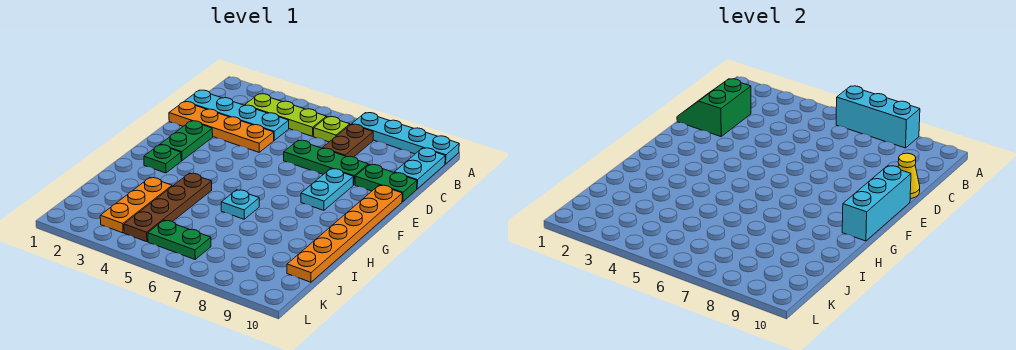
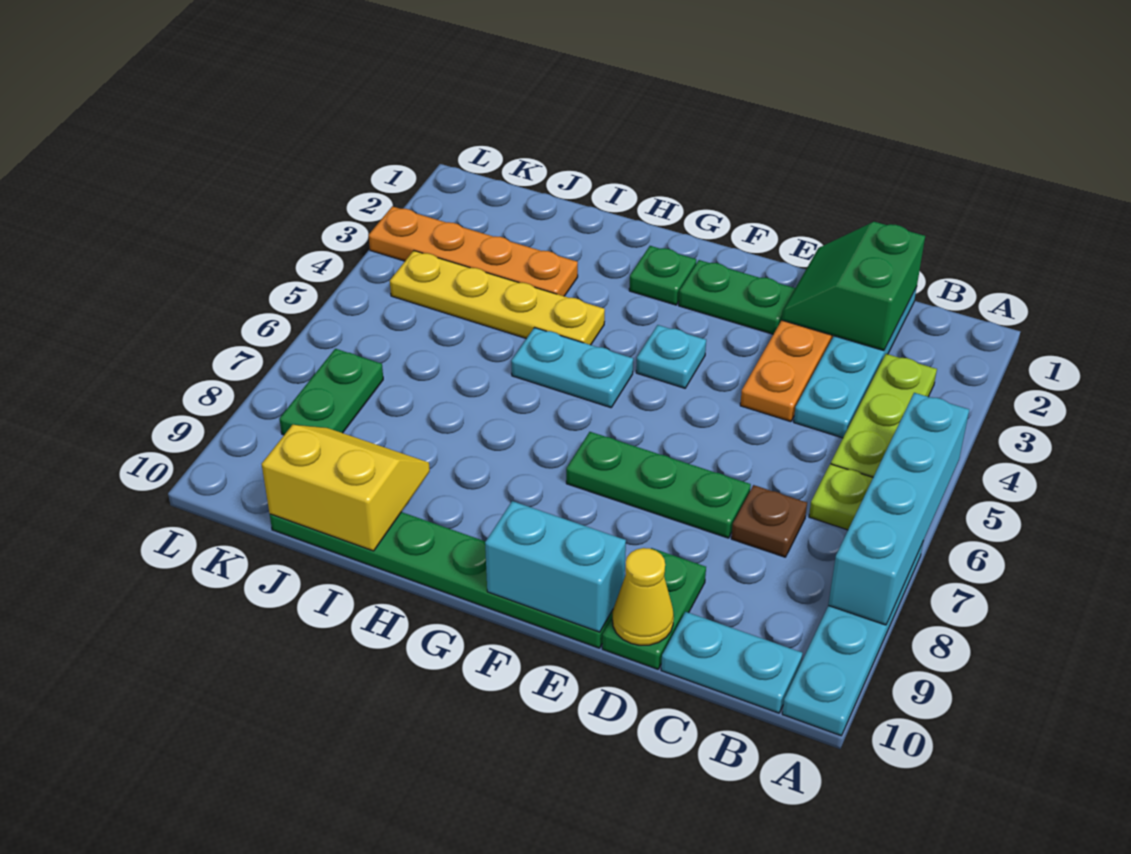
cyan 1x3 brick [836,86,920,148] -> cyan 1x4 brick [828,393,969,625]
brown 1x2 plate [322,124,373,157] -> brown 1x1 plate [731,485,807,557]
green 2x2 slope [677,79,751,137] -> green 2x2 slope turned to [781,222,925,351]
green 1x3 plate [284,140,368,185] -> green 1x3 plate turned to [566,432,751,538]
cyan 1x2 plate [301,169,354,210] -> cyan 1x2 plate moved to [511,328,633,408]
orange 1x6 plate [287,185,402,282] -> green 1x6 plate [270,512,613,648]
cyan 1x3 brick [842,166,911,241] -> cyan 1x2 brick [485,501,626,632]
brown 1x4 plate [124,173,212,242] -> yellow 1x4 plate [390,251,605,345]
cyan 1x1 plate [221,190,259,219] -> cyan 1x1 plate moved to [636,325,706,388]
orange 1x3 plate [100,178,172,233] -> orange 1x4 plate [369,206,578,296]
none -> yellow 2x2 slope [262,425,430,551]
green 1x2 plate [148,220,211,259] -> green 1x2 plate moved to [280,349,383,435]

